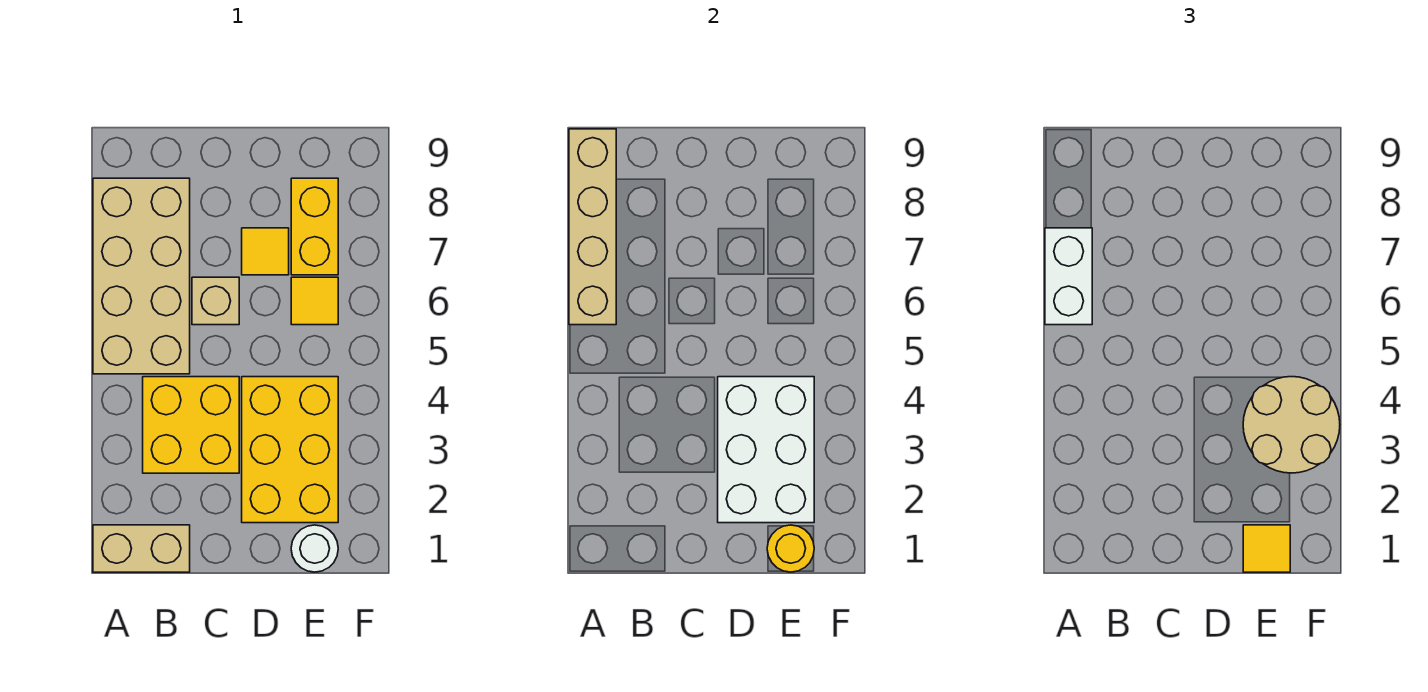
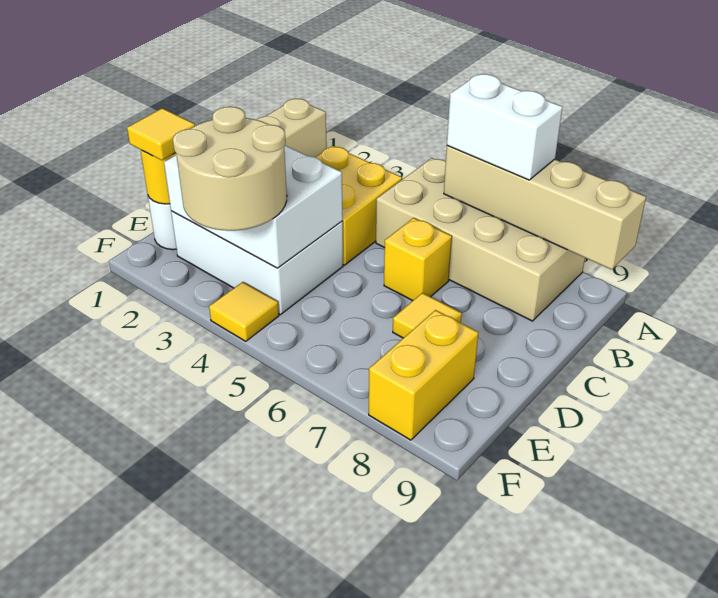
tan 1x1 brick [192,277,239,325] -> yellow 1x1 brick [384,218,452,301]
yellow 2x3 brick [242,377,338,523] -> white 2x3 brick [171,211,343,315]
yellow 1x1 tile [291,277,338,325] -> yellow 1x1 tile moved to [209,282,279,341]
yellow 1x2 brick [291,178,338,275] -> yellow 1x2 brick turned to [369,310,478,440]

